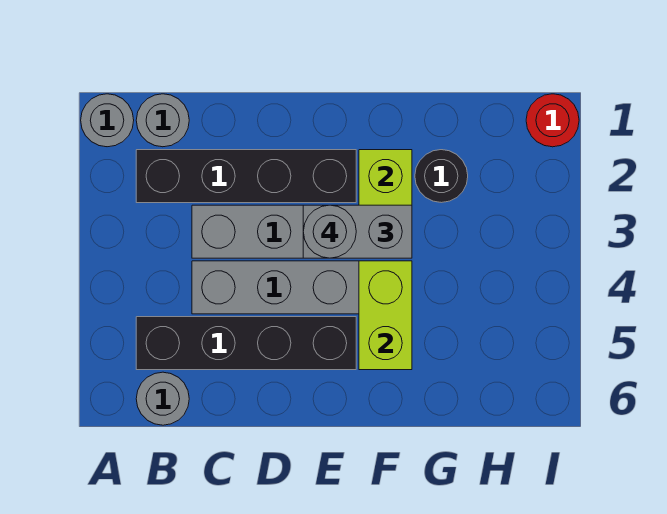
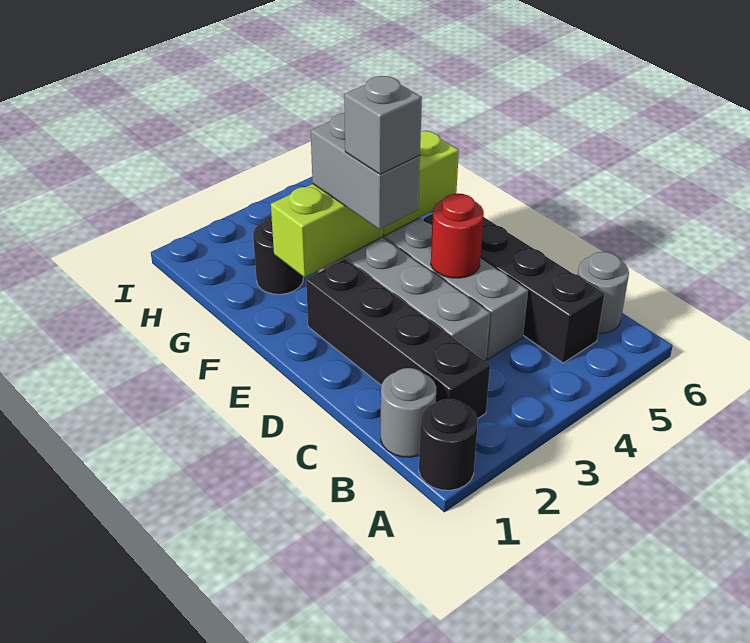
grey 1x1 round brick [81,94,134,147] -> black 1x1 round brick [419,399,478,490]
grey 1x1 round brick [303,205,356,258] -> grey 1x1 brick [344,76,422,174]
red 1x1 round brick [526,94,579,147] -> red 1x1 round brick moved to [431,193,484,278]

